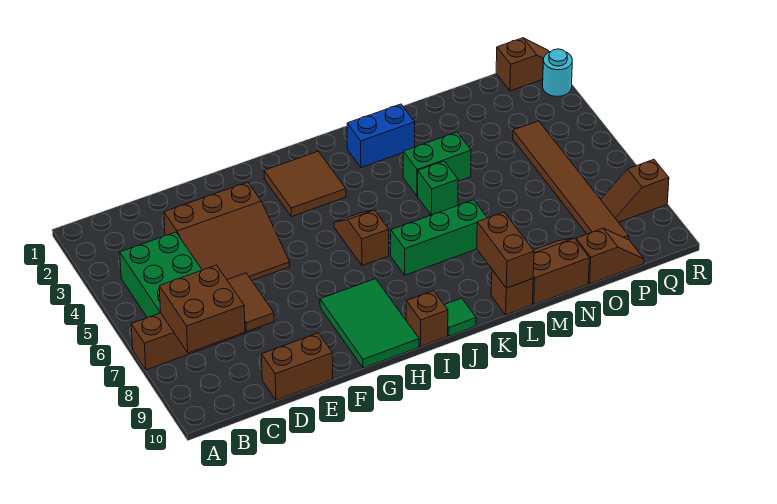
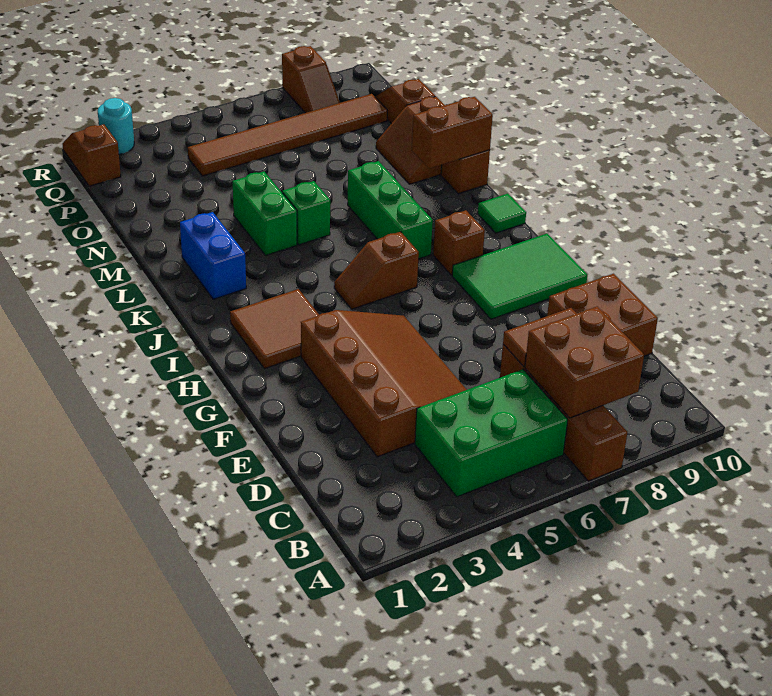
brown 3x3 slope [164,182,290,280] -> brown 3x4 slope [301,310,467,457]
brown 1x2 brick [262,333,333,400] -> brown 2x2 brick [547,274,658,356]
brown 1x1 brick [406,291,448,347] -> brown 1x1 brick moved to [433,210,485,275]

